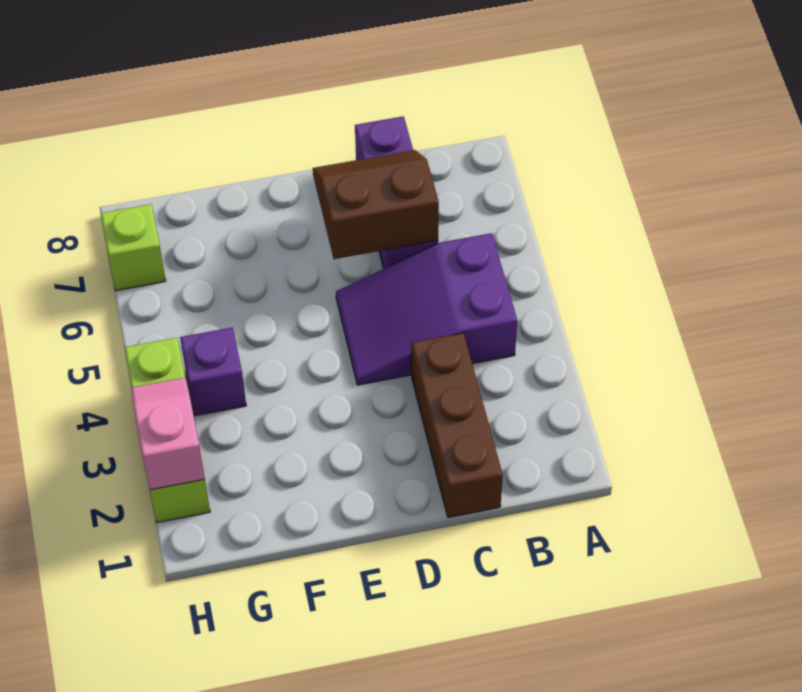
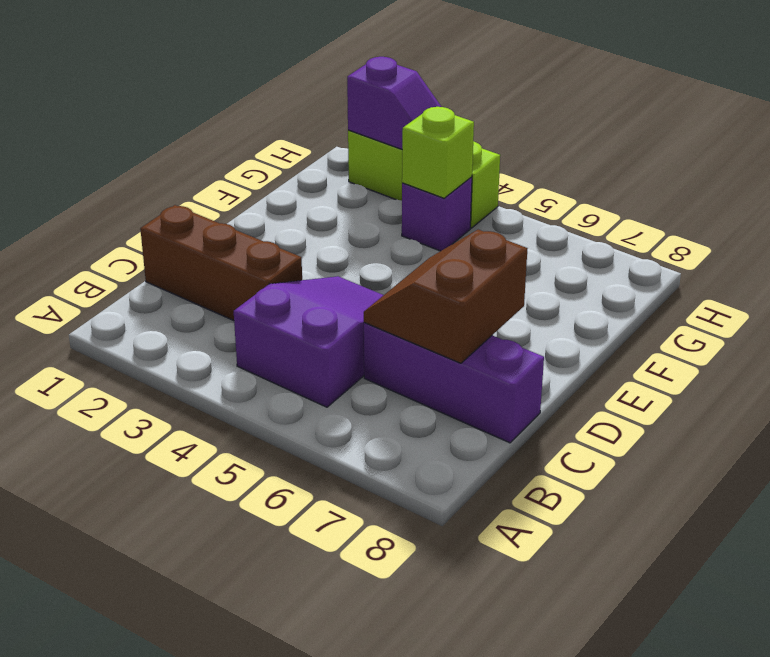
brown 2x2 slope [313,150,439,259] -> brown 2x2 slope turned to [364,230,528,363]
pink 1x2 slope [131,378,205,490] -> purple 1x2 slope [347,57,441,149]
lime 1x1 brick [101,204,166,290] -> lime 1x1 brick moved to [402,107,474,198]

